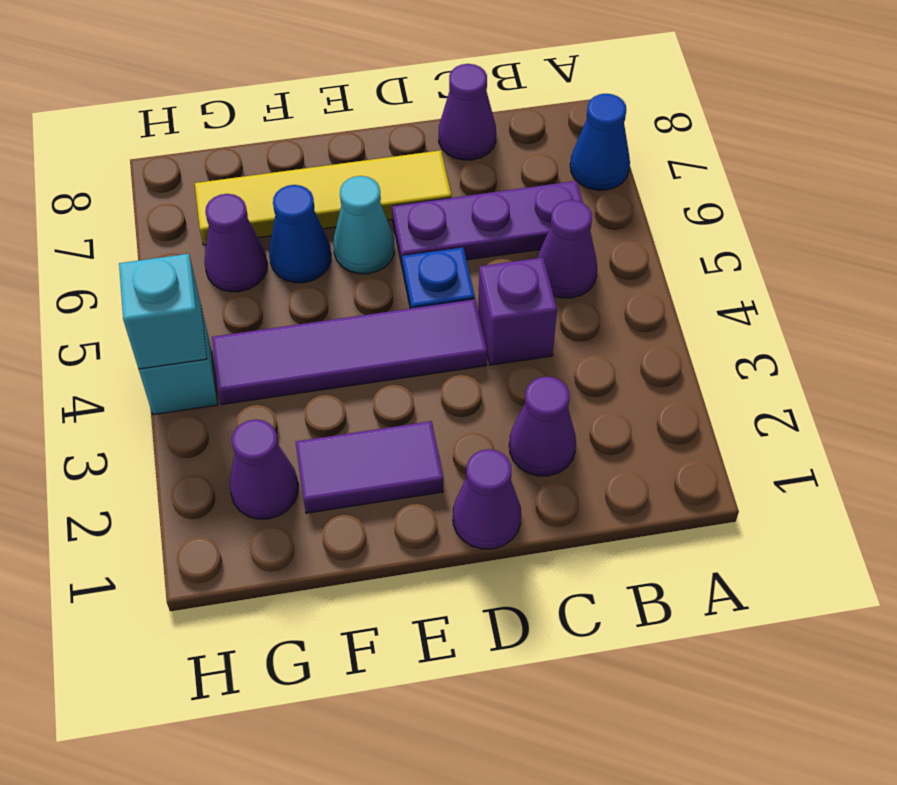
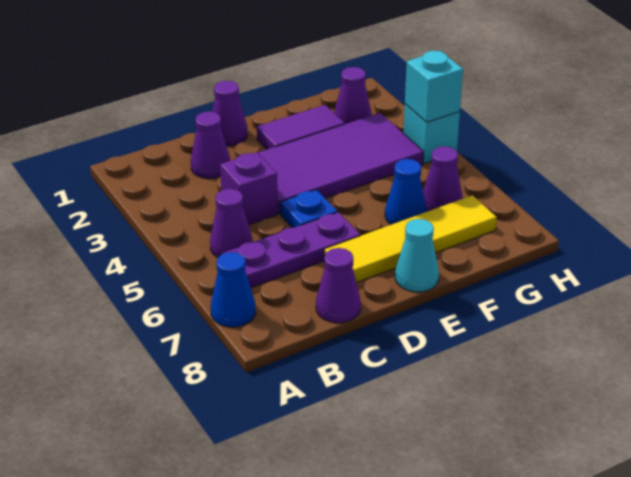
purple 1x4 tile [212,299,487,405] -> purple 2x4 tile [258,113,423,214]
cyan 1x1 cone [333,176,394,274] -> cyan 1x1 cone moved to [395,219,439,292]

